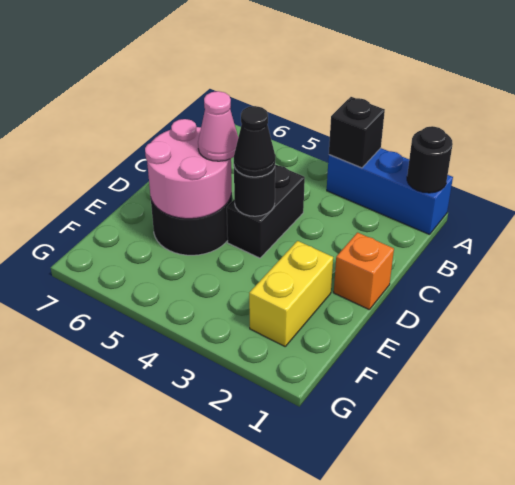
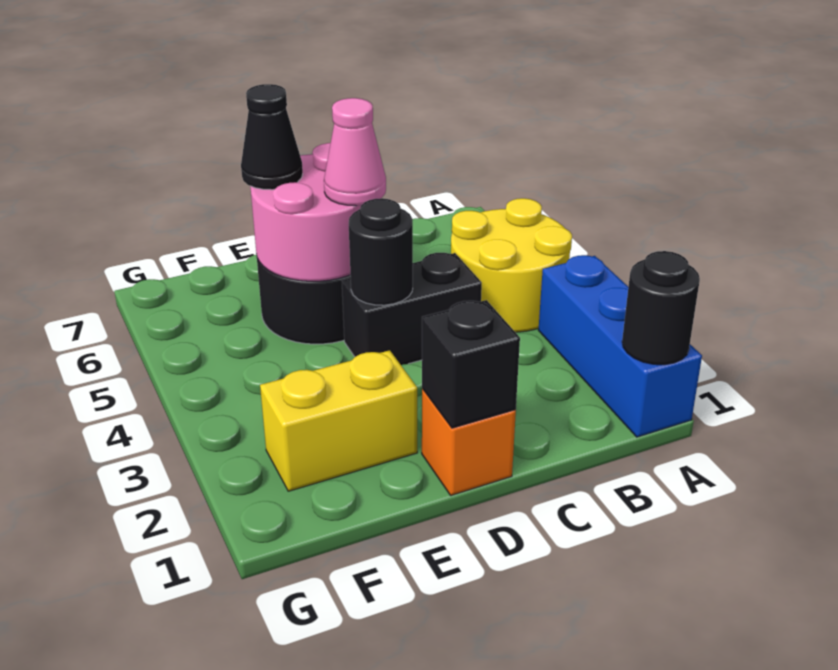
black 1x1 brick [329,97,385,168] -> black 1x1 brick moved to [422,300,520,428]
none -> yellow 2x2 round brick [451,198,572,332]
black 1x1 cone [234,106,275,177] -> black 1x1 cone moved to [241,84,303,190]

